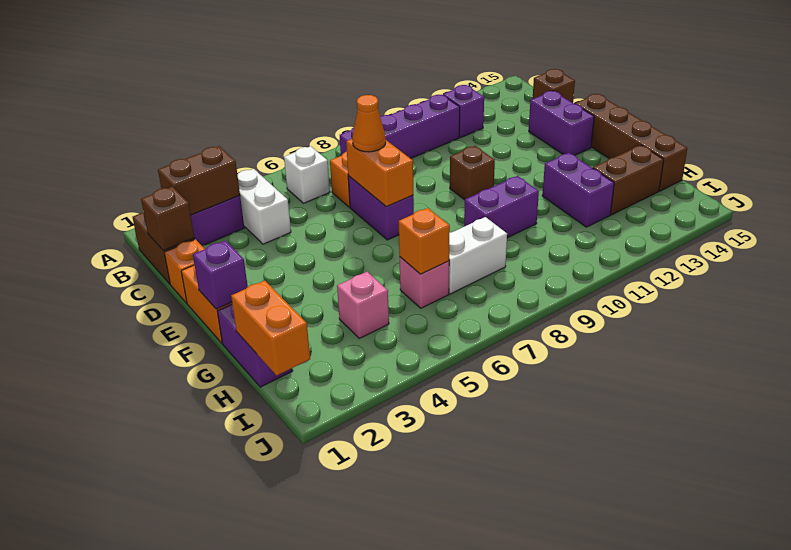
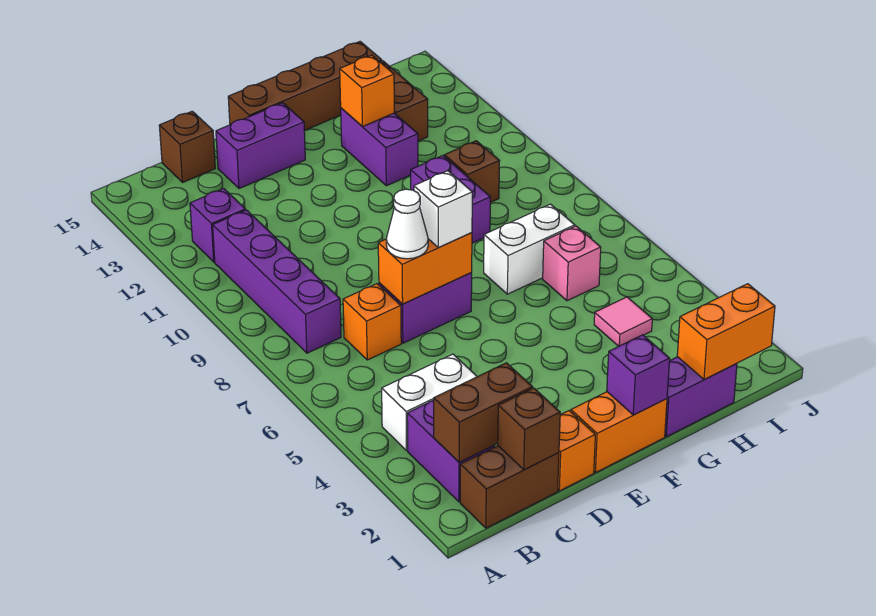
brown 1x2 brick [158,146,240,215] -> brown 1x2 brick turned to [433,363,532,462]
white 1x1 brick [284,146,330,203] -> white 1x1 brick moved to [414,171,472,248]
orange 1x1 cone [352,95,386,152] -> white 1x1 cone [386,189,428,259]
brown 1x1 brick [450,146,495,200] -> brown 1x1 brick moved to [444,141,500,202]
purple 1x2 brick [542,153,614,227] -> purple 1x2 brick turned to [341,108,418,186]
pink 1x1 brick [337,272,389,338] -> pink 1x1 tile [594,297,652,346]
orange 1x1 brick [399,208,450,274] -> orange 1x1 brick moved to [340,55,394,127]
white 1x2 brick [449,217,507,294] -> white 1x2 brick turned to [484,204,575,294]

